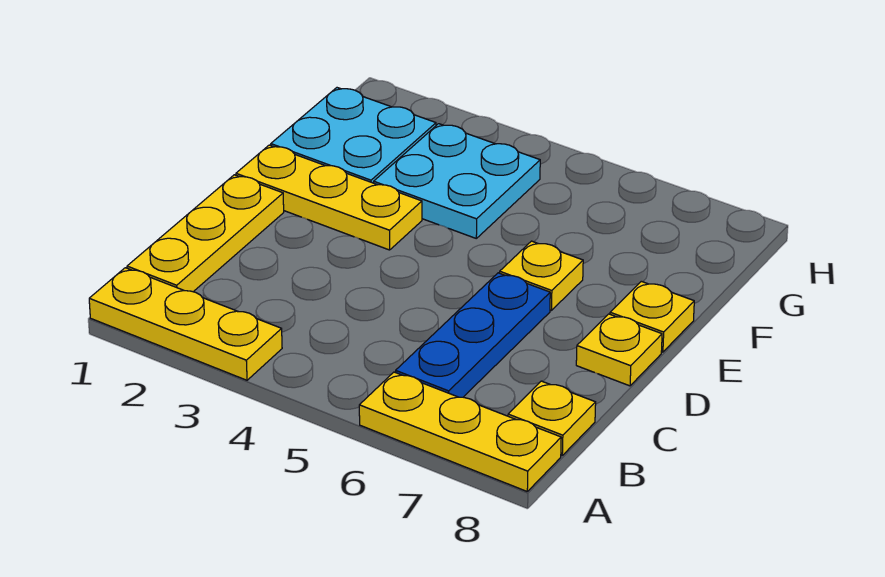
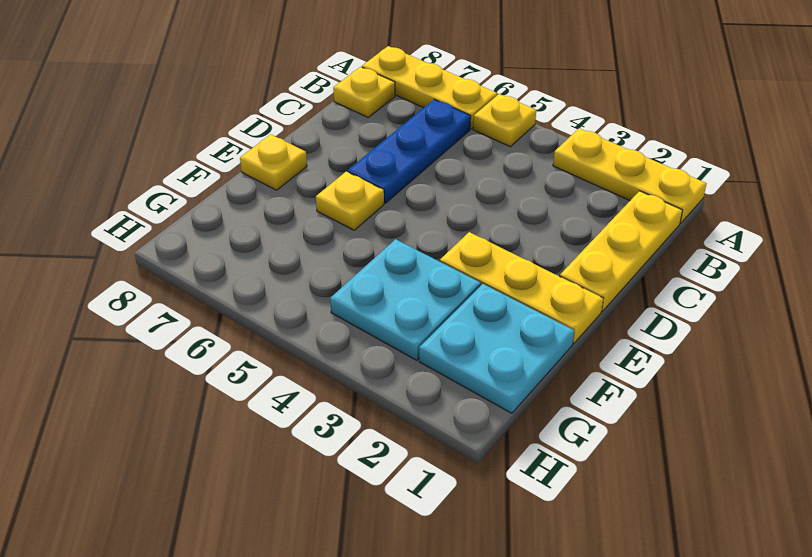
yellow 1x1 plate [576,314,662,386] -> yellow 1x1 plate moved to [473,94,536,147]

